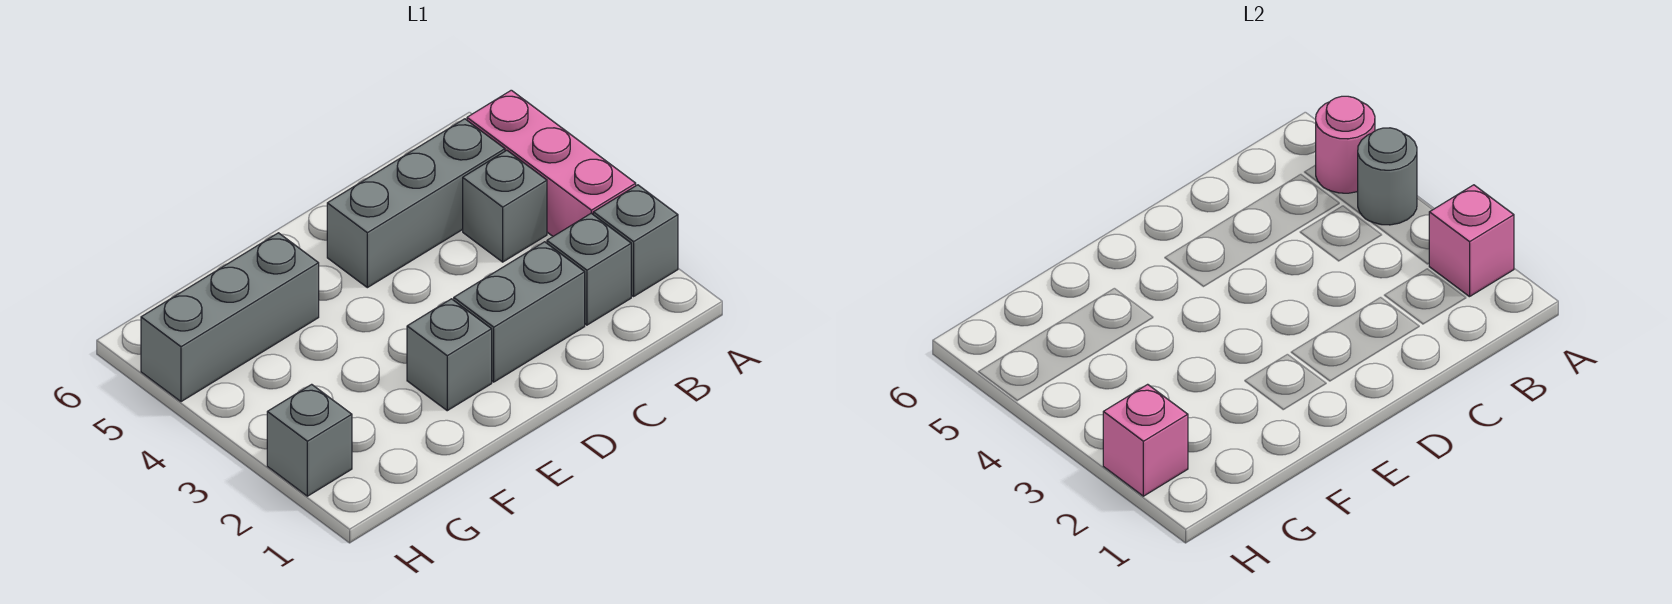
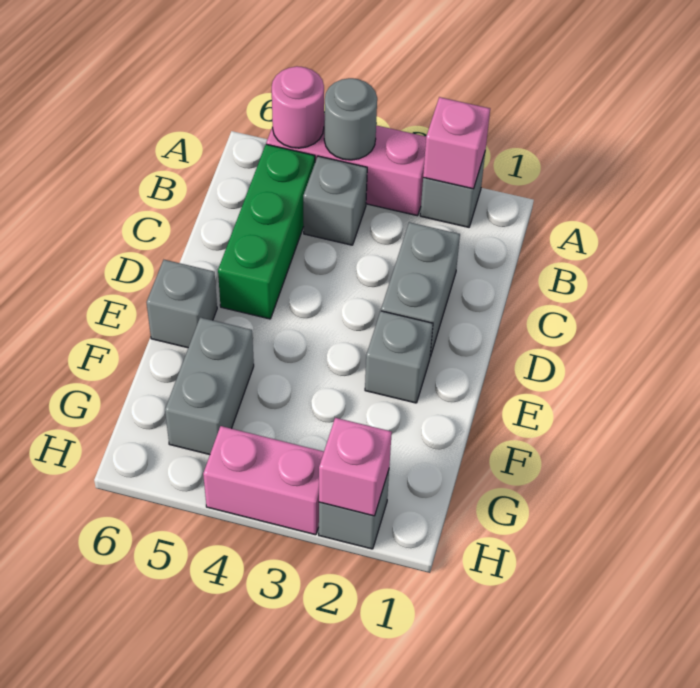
grey 1x1 brick [547,213,631,325] -> grey 1x1 brick moved to [146,260,217,348]
grey 1x3 brick [327,119,505,288] -> green 1x3 brick [218,144,315,319]
grey 1x3 brick [141,233,319,402] -> grey 1x2 brick [165,317,254,455]
none -> pink 1x2 brick [203,426,324,535]

